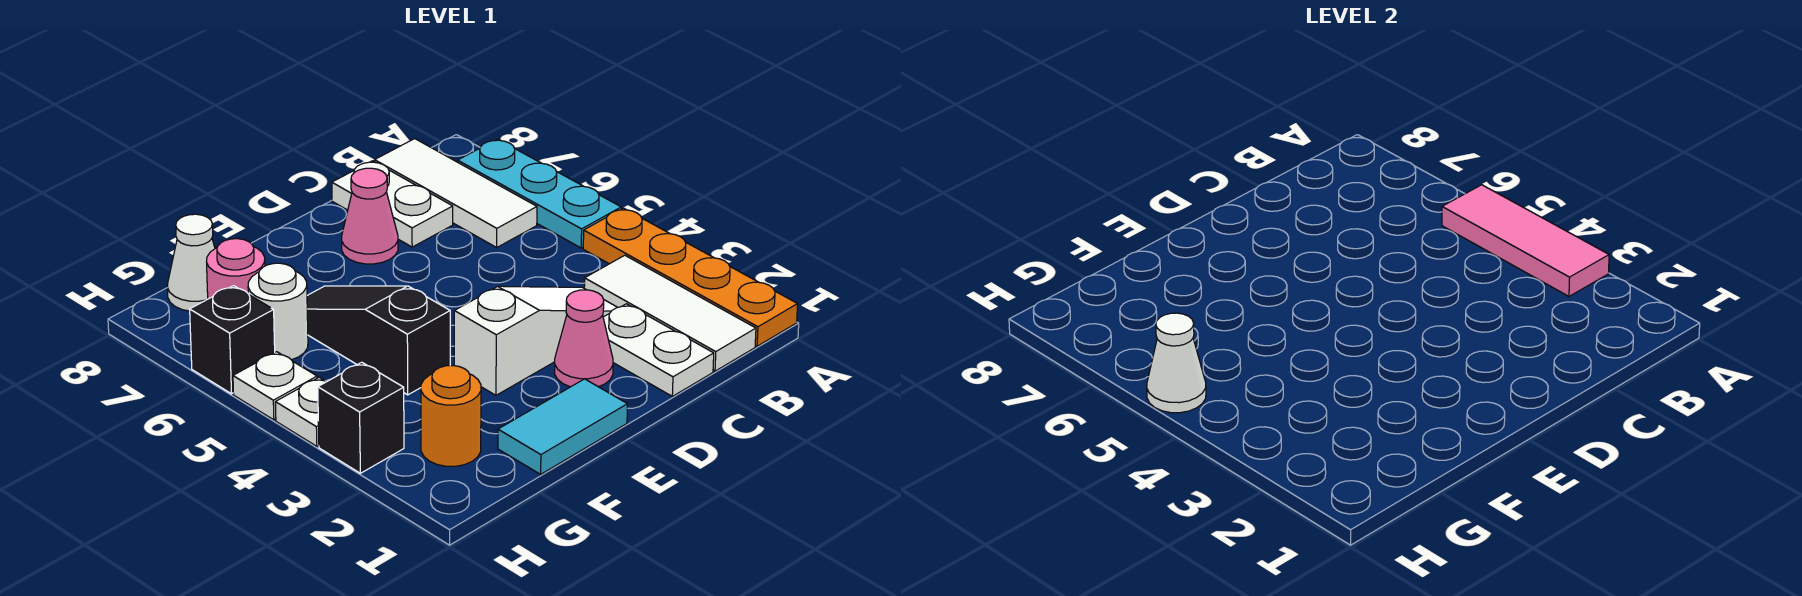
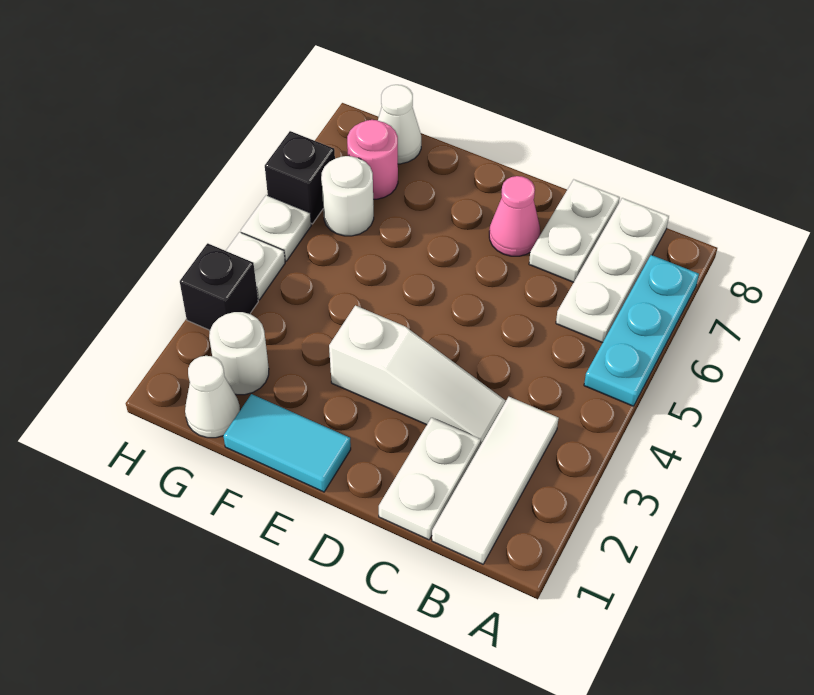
orange 1x4 plate [583,208,798,346] -> none
pink 1x3 tile [1442,185,1609,296] -> none
white 1x3 tile [375,139,537,247] -> white 1x3 plate [556,198,669,343]
pink 1x1 cone [555,290,613,387] -> none
black 1x3 slope [307,286,450,395] -> none
orange 1x1 round brick [421,366,481,466] -> white 1x1 round brick [209,312,269,395]
white 1x1 cone [1147,313,1206,413] -> white 1x1 cone moved to [185,356,240,438]

